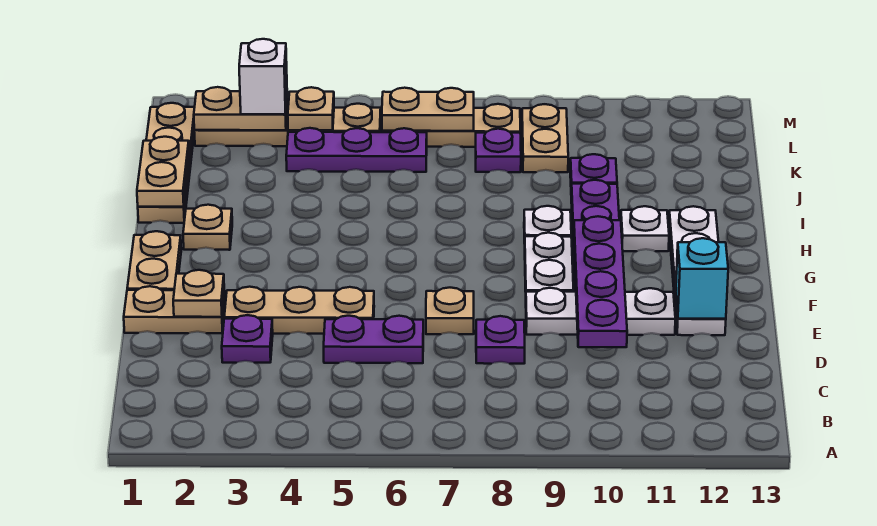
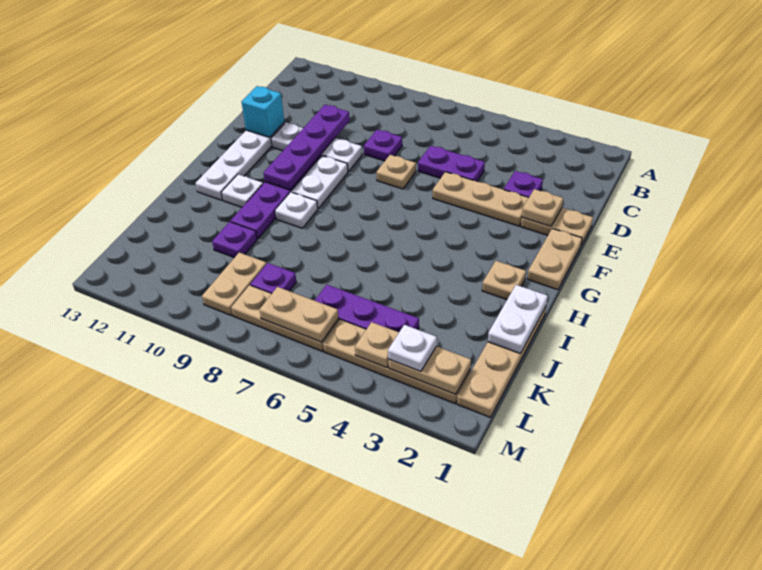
tan 1x2 plate [137,137,189,207] -> white 1x2 plate [488,285,548,354]
white 1x1 brick [239,39,287,114] -> white 1x1 plate [388,325,437,372]

